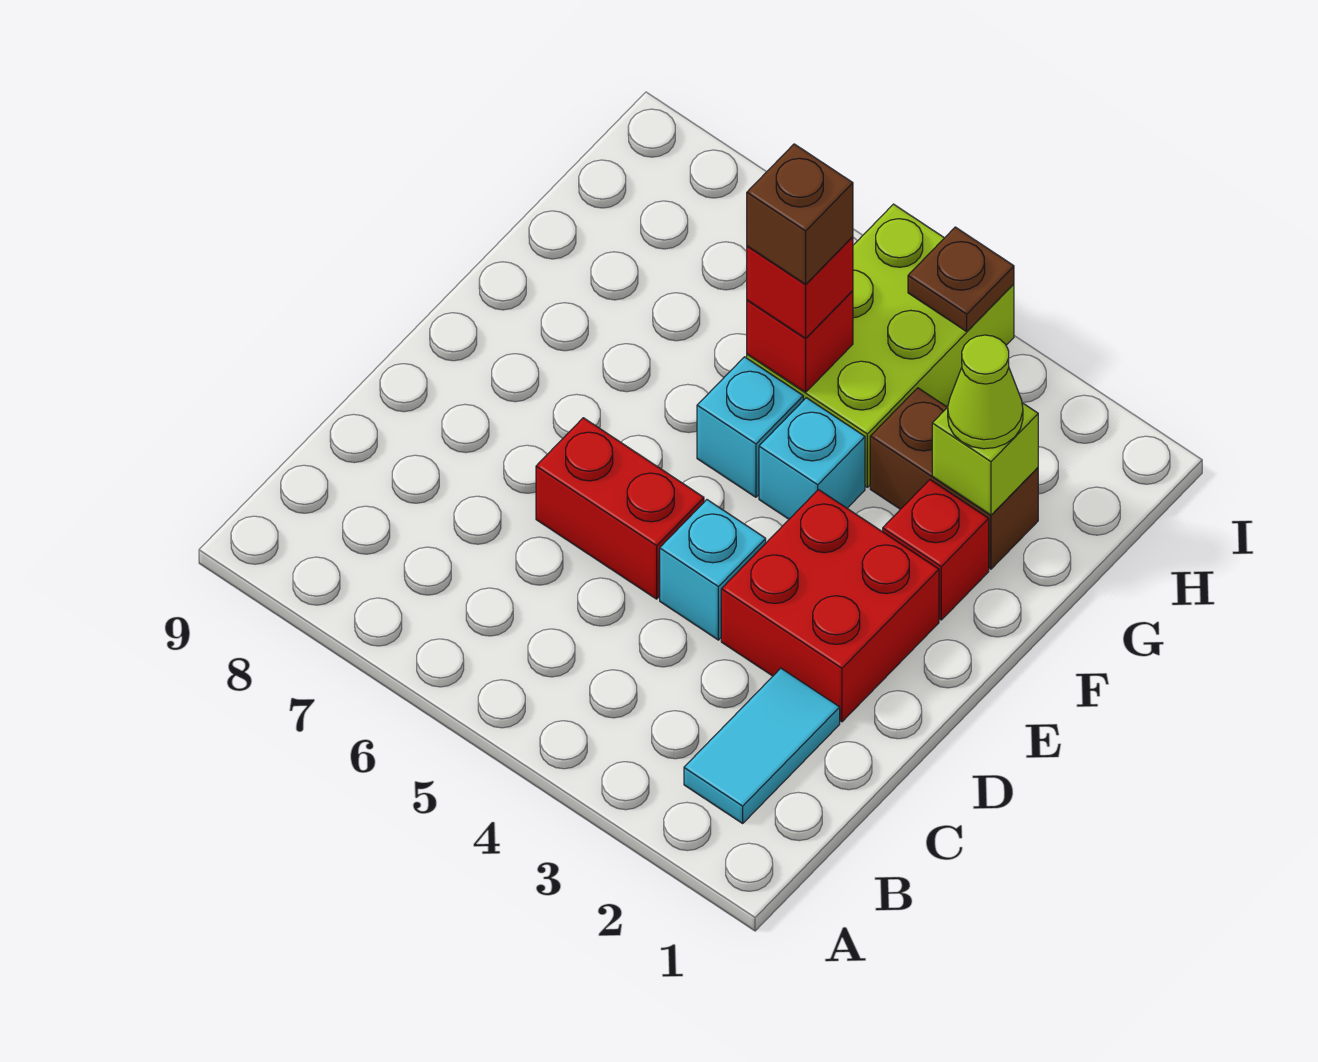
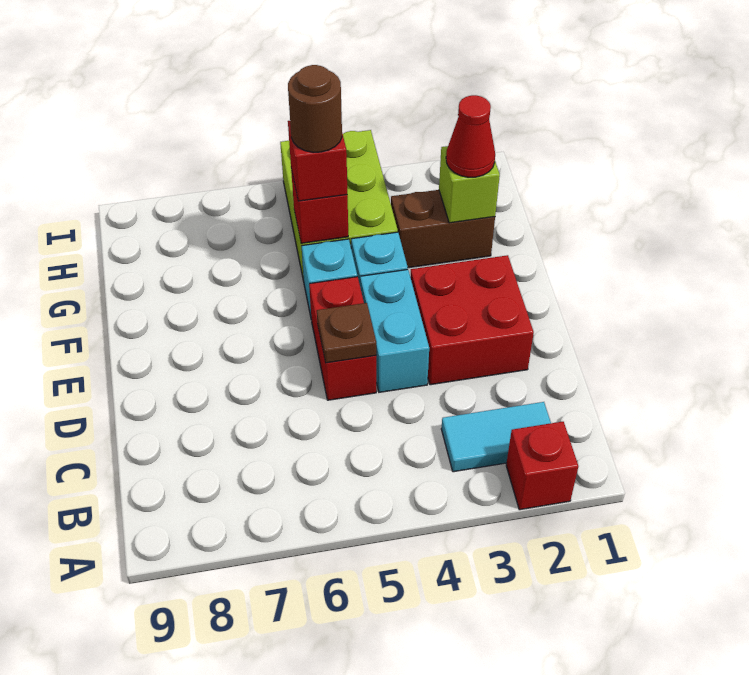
cyan 1x2 tile [684,668,840,823] -> cyan 1x2 tile turned to [441,402,551,472]
cyan 1x1 brick [660,500,766,640] -> cyan 1x2 brick [360,270,429,392]
red 1x2 brick [536,418,704,599] -> red 1x2 brick turned to [309,277,376,400]
red 1x1 brick [883,480,989,620] -> red 1x1 brick moved to [506,422,578,510]
lime 1x1 cone [948,335,1023,449] -> red 1x1 cone [446,95,495,177]
brown 1x1 brick [747,144,853,284] -> brown 1x1 round brick [288,65,342,152]
brown 1x1 plate [908,227,1014,331] -> brown 1x1 plate moved to [317,303,376,363]

